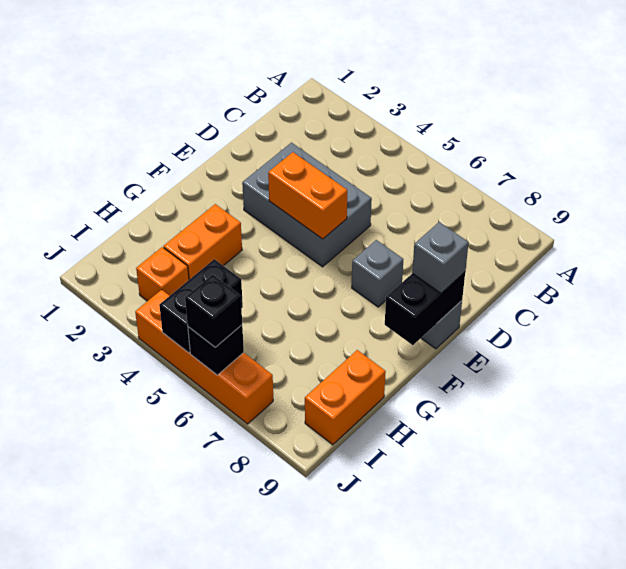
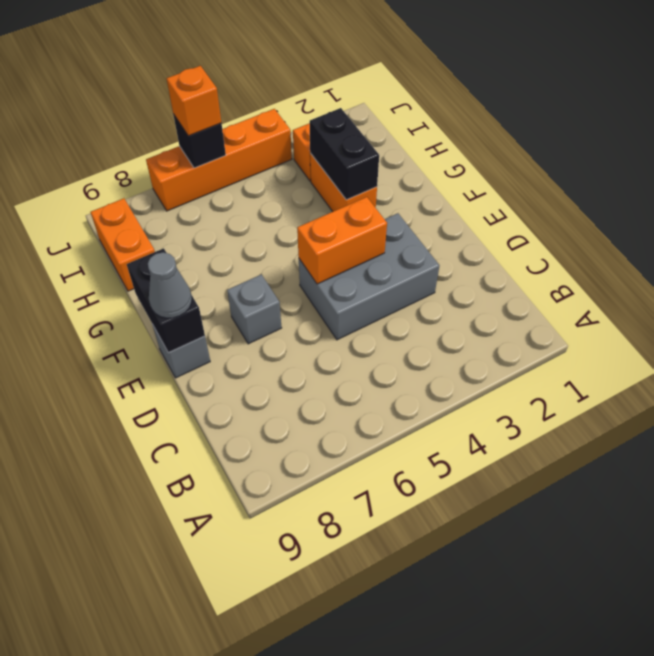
grey 1x1 brick [412,222,469,293] -> grey 1x1 cone [148,252,192,318]
black 1x2 brick [159,259,243,353] -> black 1x2 brick moved to [310,108,379,200]
black 1x1 brick [185,274,242,347] -> orange 1x1 brick [167,66,221,136]

